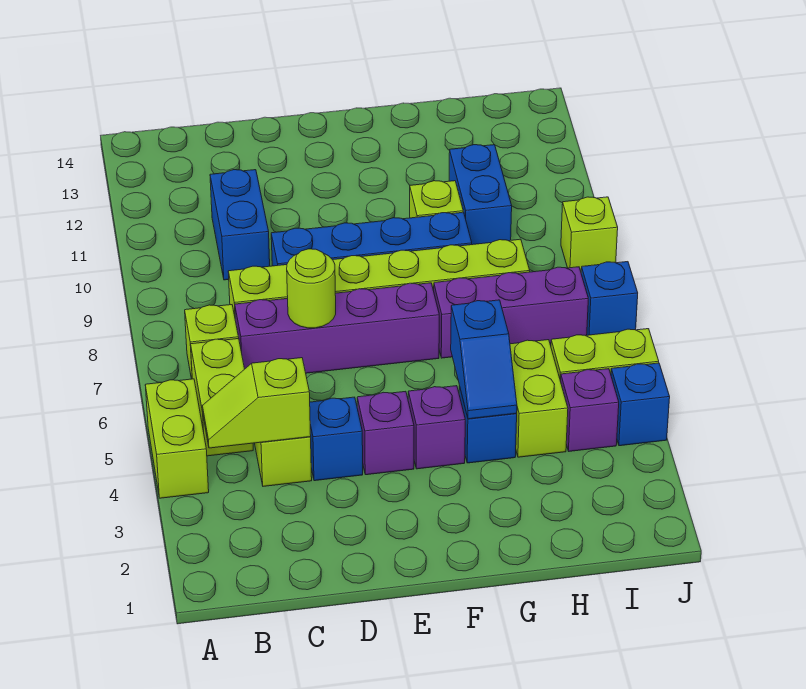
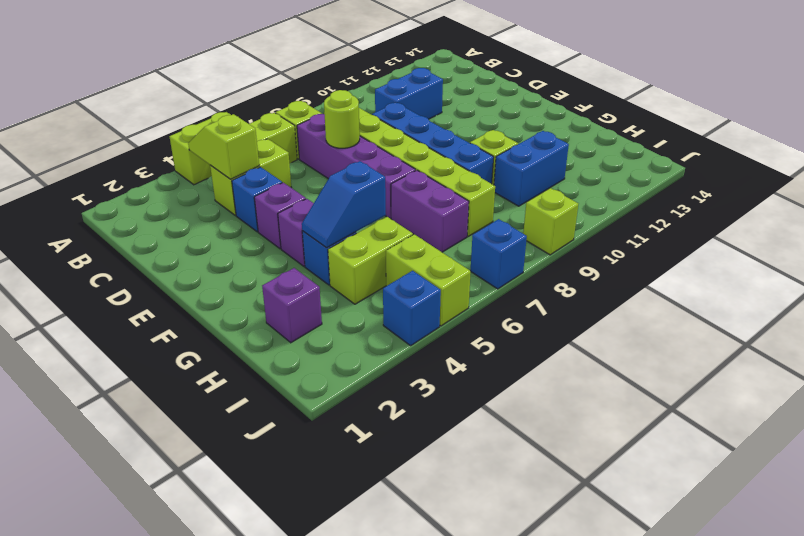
purple 1x3 brick [434,267,588,358] -> purple 1x2 brick [391,170,469,252]
purple 1x1 brick [561,369,619,451] -> purple 1x1 brick moved to [262,268,322,343]

